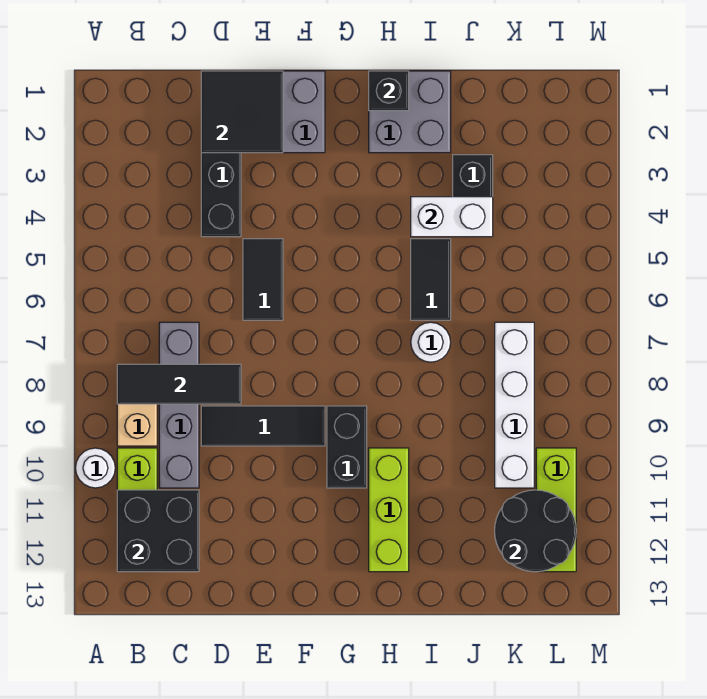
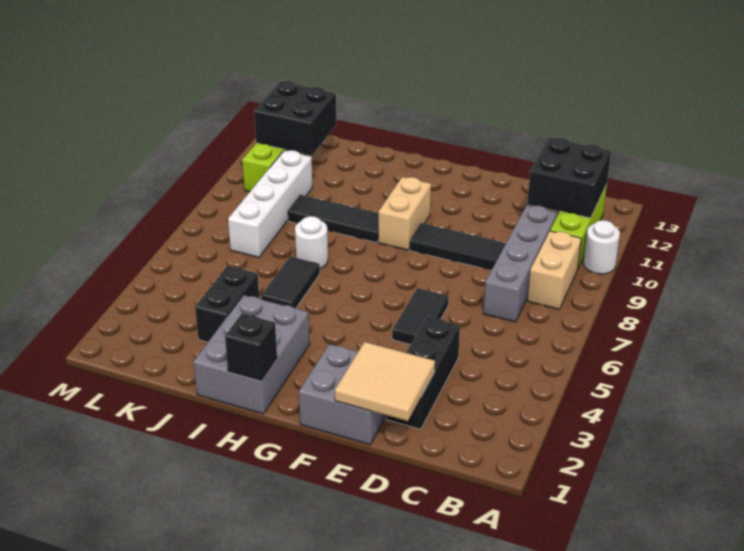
black 1x3 tile [117,364,241,404] -> black 1x3 tile moved to [288,195,379,243]
black 2x2 tile [201,71,283,153] -> tan 2x2 tile [335,342,435,421]
black 1x2 brick [327,406,367,488] -> tan 1x2 brick [379,177,431,250]
grey 2x2 brick [369,71,451,153] -> grey 2x3 brick [194,295,310,414]
lime 1x3 brick [369,448,409,572] -> none
white 1x2 brick [411,197,493,237] -> none
black 2x2 round brick [495,490,576,572] -> black 2x2 brick [254,81,336,155]

